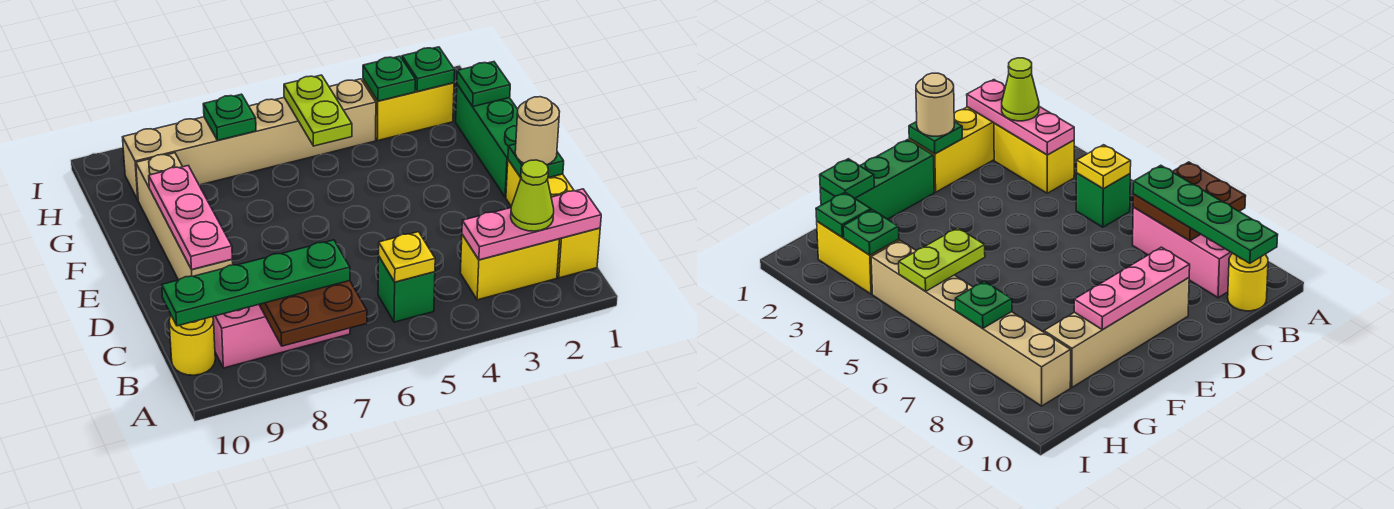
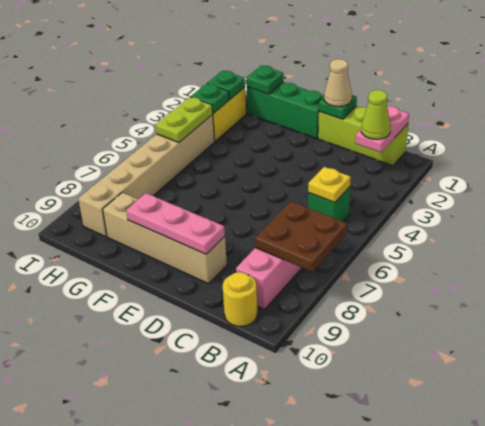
yellow 1x3 brick [506,160,600,278] -> lime 1x3 brick [318,106,408,166]
pink 1x3 plate [462,189,601,260] -> pink 1x2 plate [356,106,409,152]
yellow 1x2 brick [460,235,559,300] -> none
green 1x4 plate [162,240,350,326] -> none
tan 1x1 round brick [515,97,560,165] -> tan 1x1 cone [324,59,352,107]
lime 1x2 plate [284,75,352,146] -> lime 1x2 plate turned to [156,97,213,142]
green 1x1 plate [203,94,256,140] -> none

